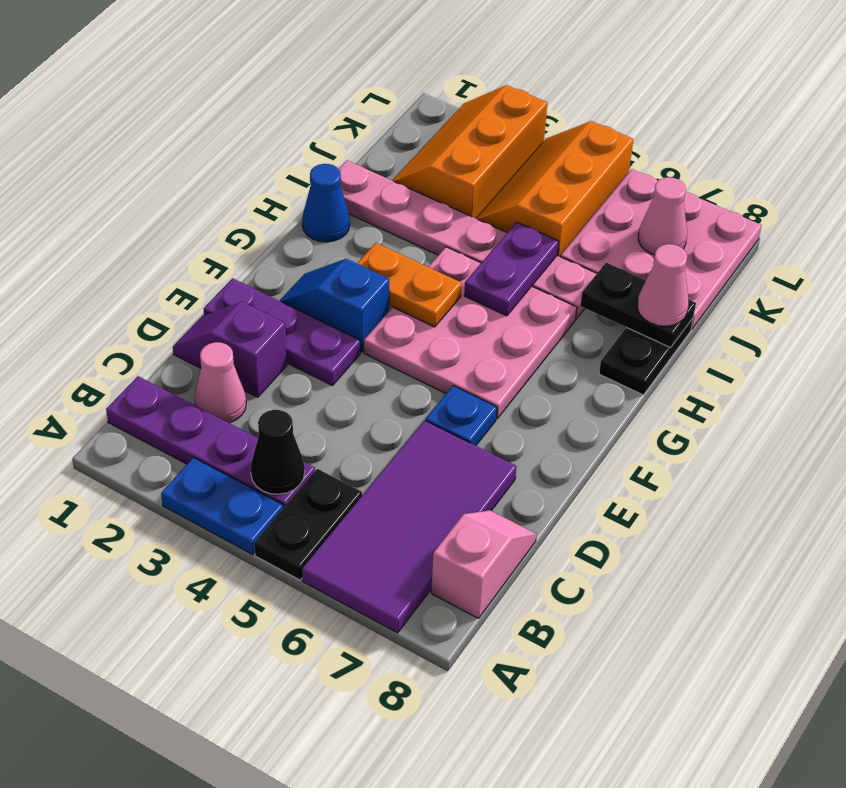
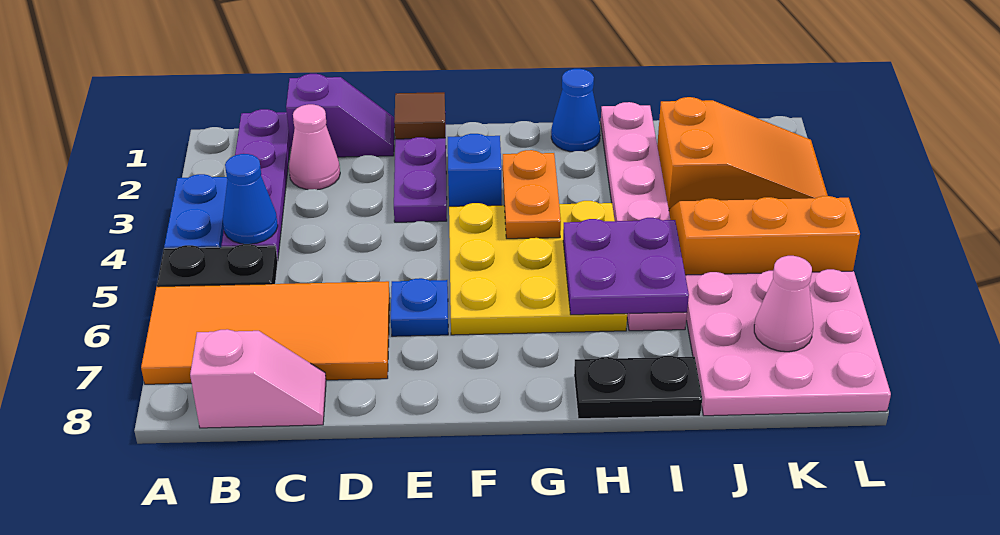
purple 2x4 tile [302,420,517,633] -> orange 2x4 tile [141,281,390,384]
black 1x1 cone [251,410,305,494] -> blue 1x1 cone [223,154,278,244]
purple 1x2 slope [173,302,287,397] -> purple 1x2 slope turned to [286,74,395,157]
none -> brown 1x1 tile [394,92,445,139]
pink 3x3 plate [364,247,577,418] -> yellow 3x3 plate [449,201,627,335]
purple 1x2 plate [464,222,559,316] -> purple 2x2 plate [563,218,689,315]
black 1x2 plate [580,263,696,348] -> none
pink 1x1 cone [637,244,689,326] -> none
orange 2x3 slope [392,85,547,218] -> orange 2x3 slope turned to [657,97,828,209]

